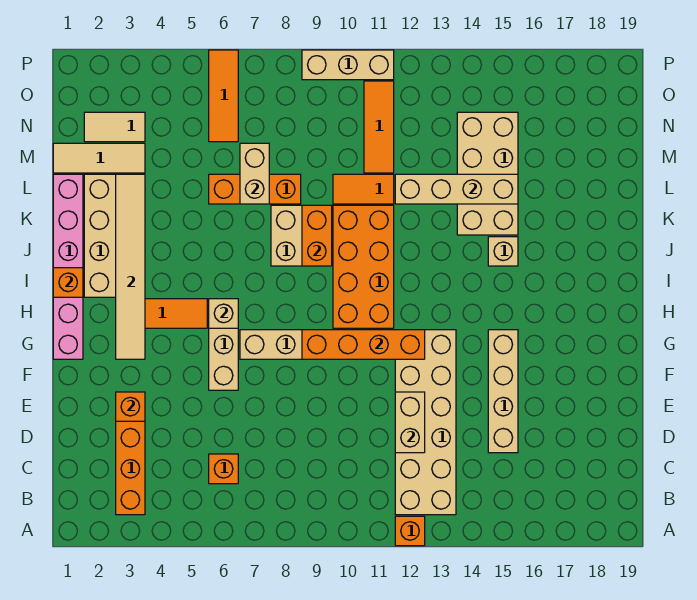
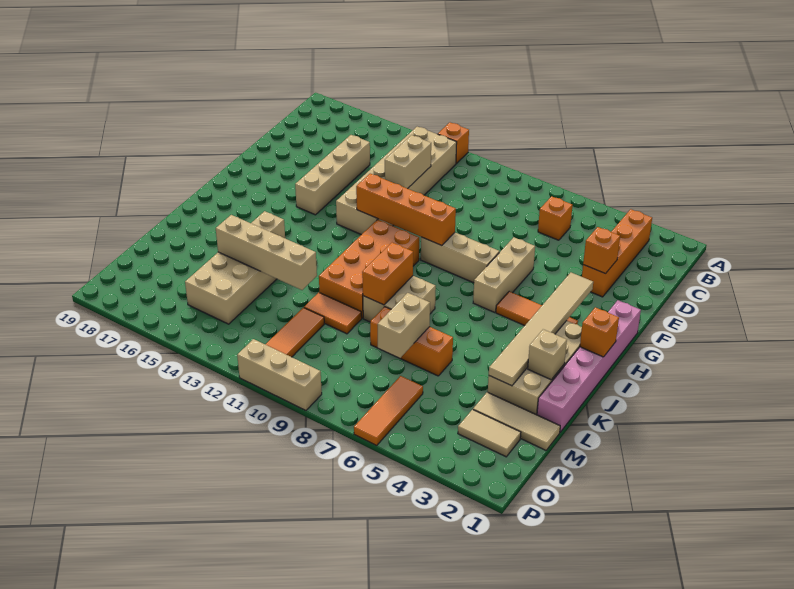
tan 1x1 brick [209,299,238,328] -> tan 1x1 brick moved to [528,329,567,380]

